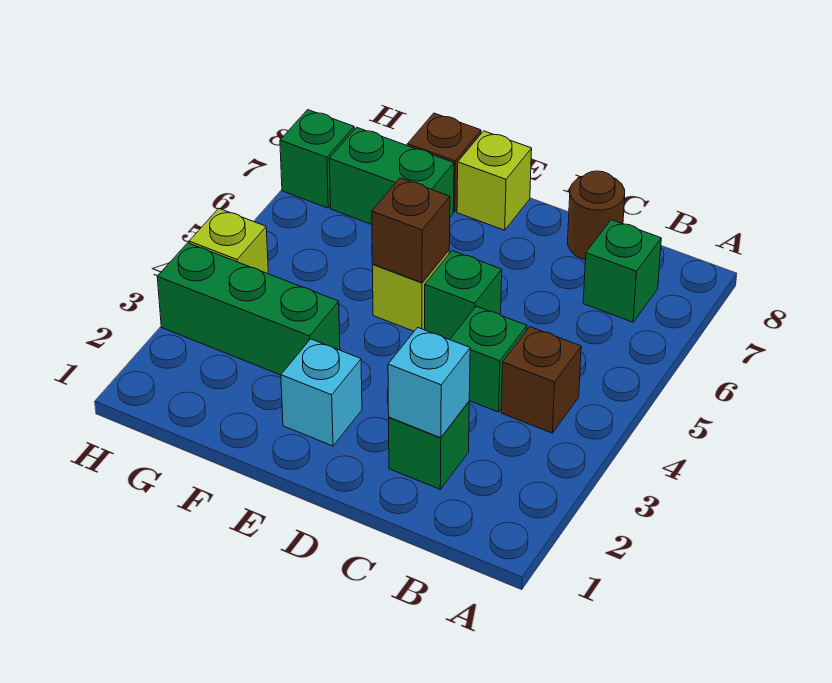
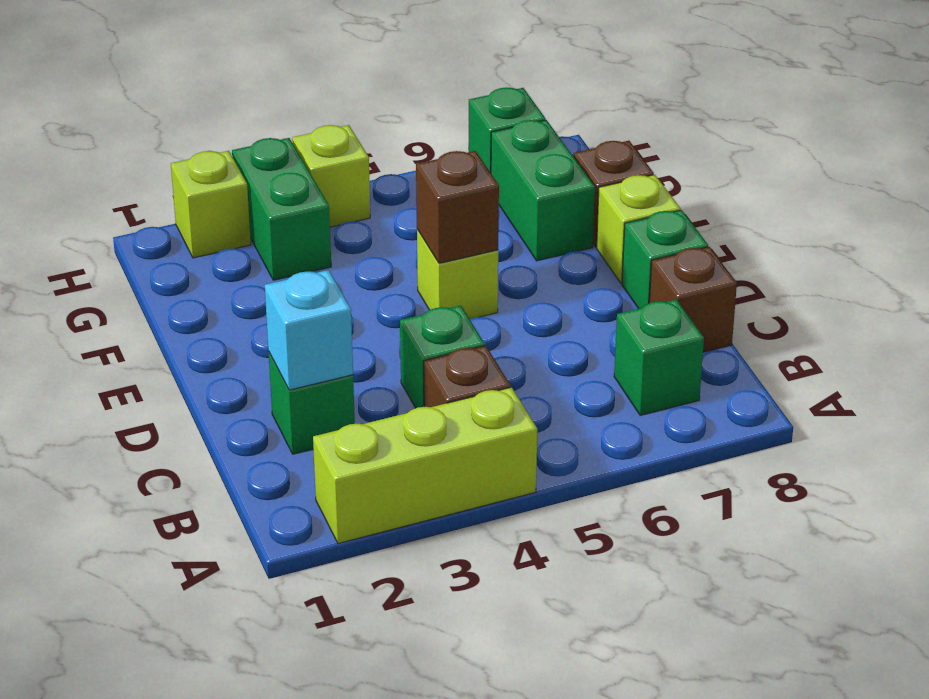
none -> lime 1x3 brick [313,387,537,544]
brown 1x1 round brick [568,171,625,260] -> brown 1x1 brick [649,247,737,352]
green 1x1 brick [424,251,502,340] -> green 1x1 brick moved to [622,210,708,309]
cyan 1x1 brick [281,339,362,446] -> none
green 1x3 brick [157,243,340,375] -> green 1x2 brick [232,138,331,280]
none -> lime 1x1 brick [171,151,251,258]

